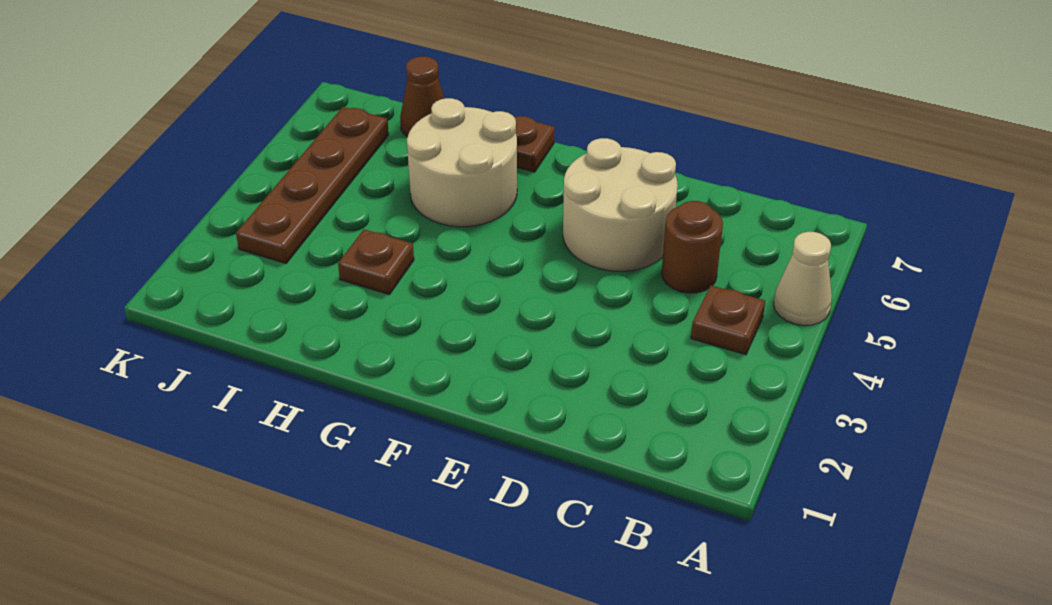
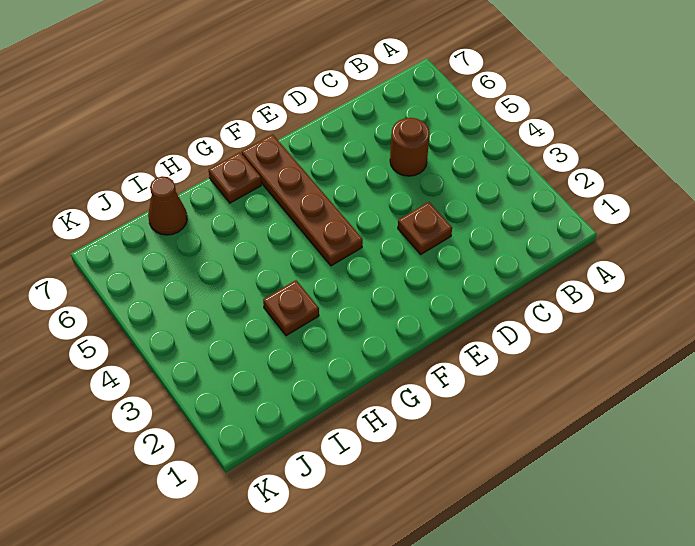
tan 1x1 cone [774,232,832,326] -> none
brown 1x1 plate [691,285,765,355] -> brown 1x1 plate moved to [398,202,452,254]
tan 2x2 round brick [563,138,678,271] -> none
tan 2x2 round brick [407,98,517,227] -> none
brown 1x4 plate [236,107,389,263] -> brown 1x4 plate moved to [242,134,363,266]

